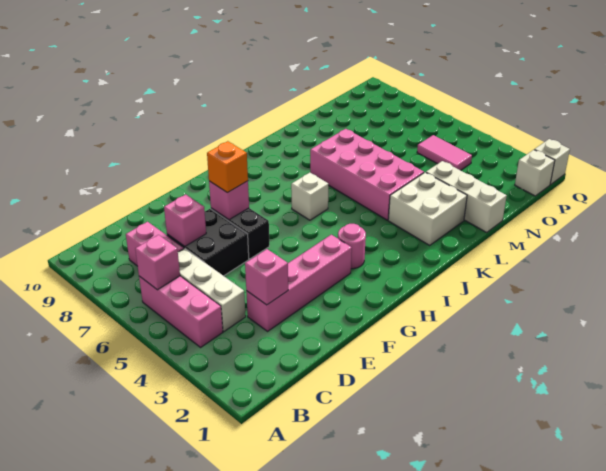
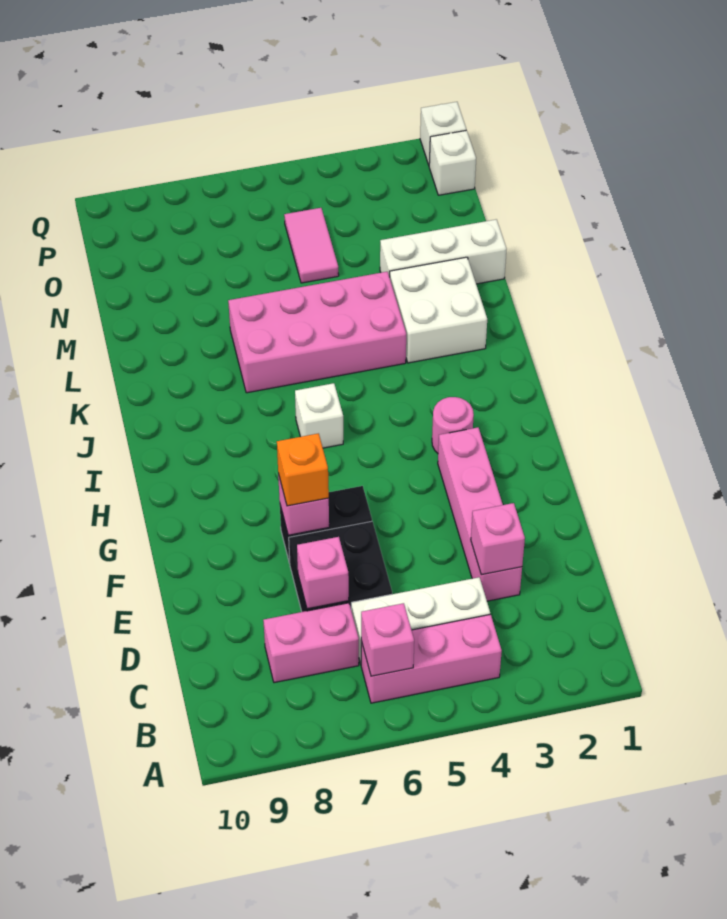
pink 1x2 tile [417,135,472,170] -> pink 1x2 tile turned to [284,208,339,283]

